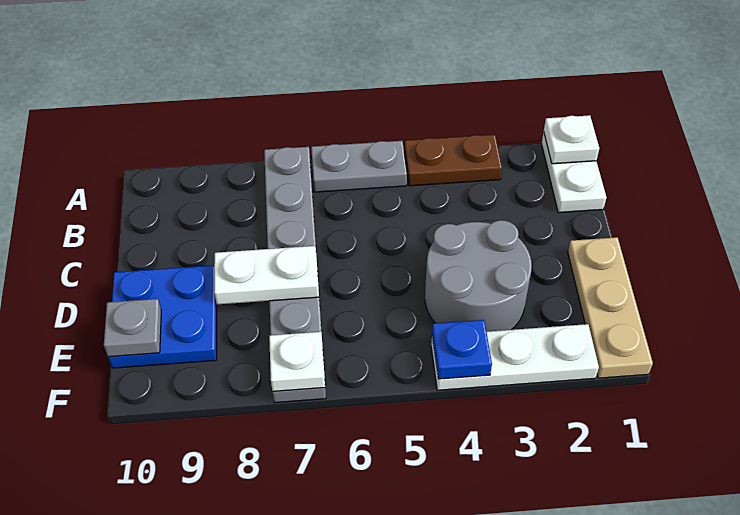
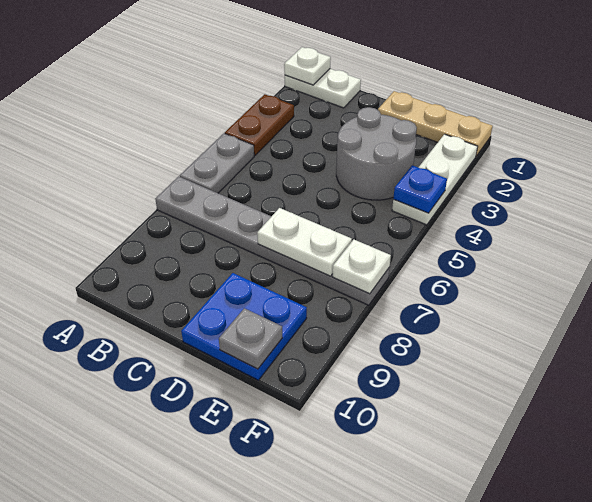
white 1x2 plate [214,246,319,304] -> white 1x2 plate turned to [257,208,352,276]

